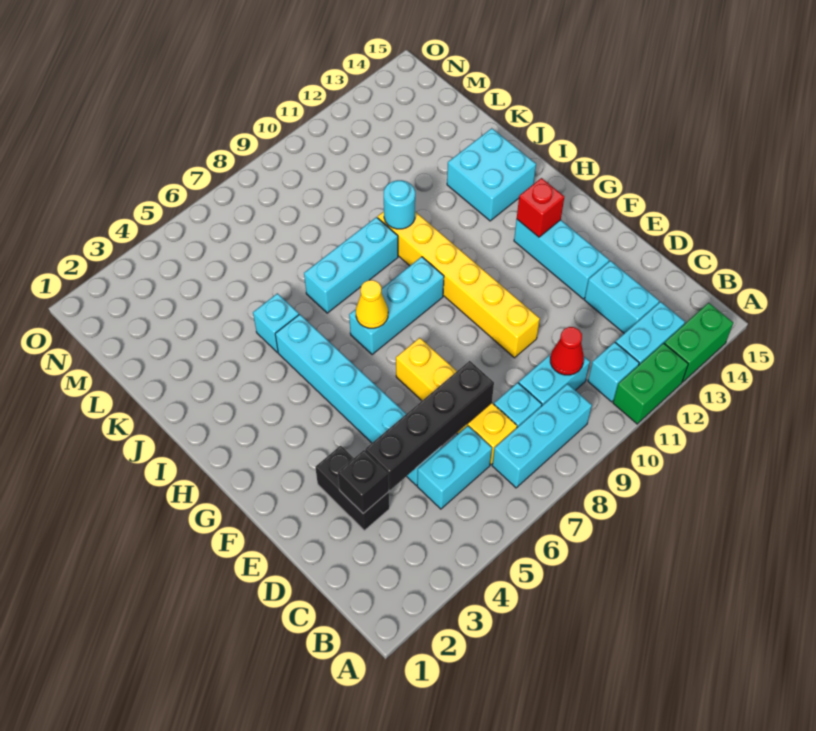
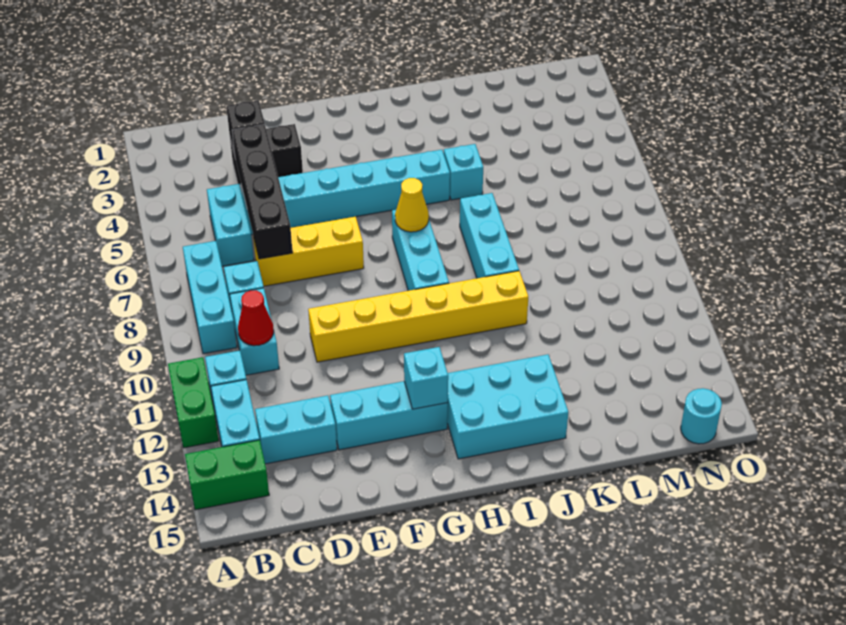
green 1x2 brick [664,303,733,382] -> green 1x2 brick turned to [185,440,269,510]
yellow 1x4 brick [396,338,517,465] -> yellow 1x3 brick [253,217,364,286]
red 1x1 brick [517,178,564,237] -> cyan 1x1 brick [404,347,448,409]
cyan 2x2 brick [447,128,536,221] -> cyan 2x3 brick [447,354,568,459]
cyan 1x1 round brick [384,180,415,229] -> cyan 1x1 round brick moved to [681,388,722,444]

